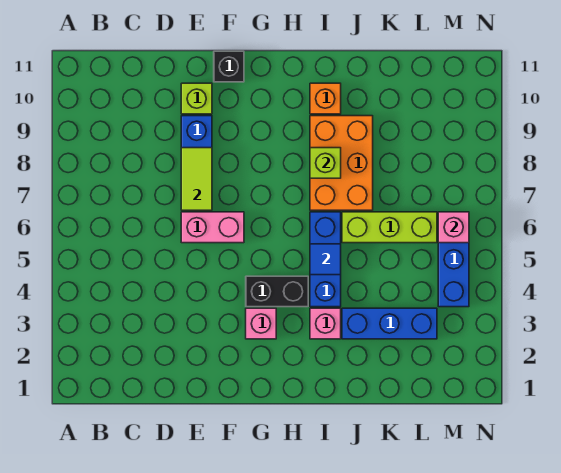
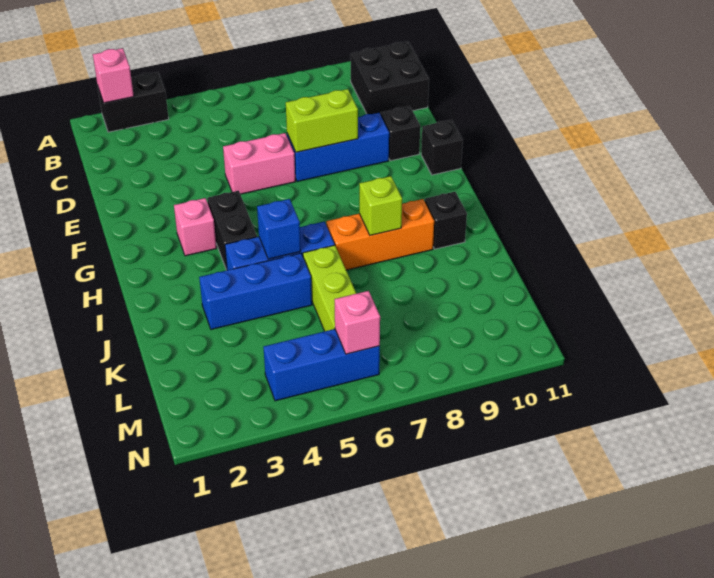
none -> black 1x2 brick [98,72,169,132]
none -> black 2x2 brick [351,42,429,115]
pink 1x2 brick [181,212,244,243] -> pink 1x2 brick turned to [223,133,295,194]
lime 1x2 tile [181,148,212,210] -> lime 1x2 brick [286,89,358,152]
lime 1x1 brick [181,83,212,114] -> black 1x1 brick [381,106,420,161]
pink 1x1 brick [310,308,341,339] -> pink 1x1 brick moved to [93,48,134,103]
blue 1x1 tile [310,244,341,275] -> blue 1x1 brick [257,199,301,259]
orange 2x3 brick [310,116,373,210] -> orange 1x3 brick [326,199,434,270]
orange 1x1 brick [310,83,341,114] -> black 1x1 brick [425,192,467,249]
blue 1x3 brick [342,308,437,339] -> blue 1x3 brick turned to [199,253,312,329]

